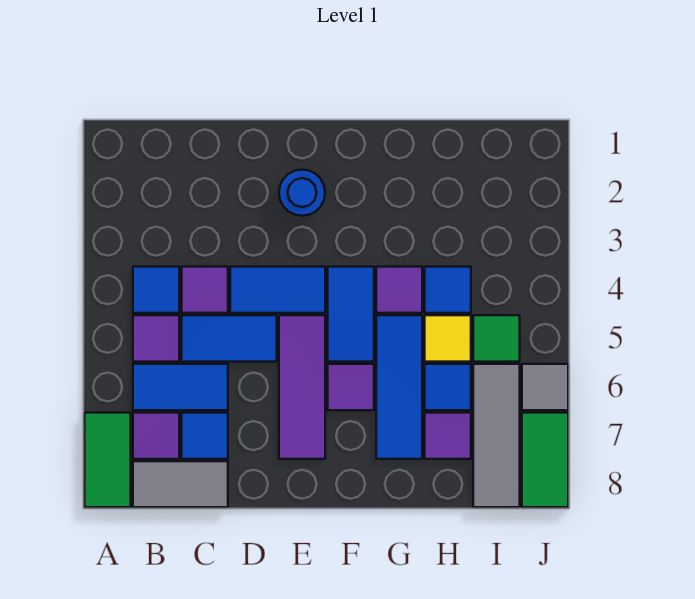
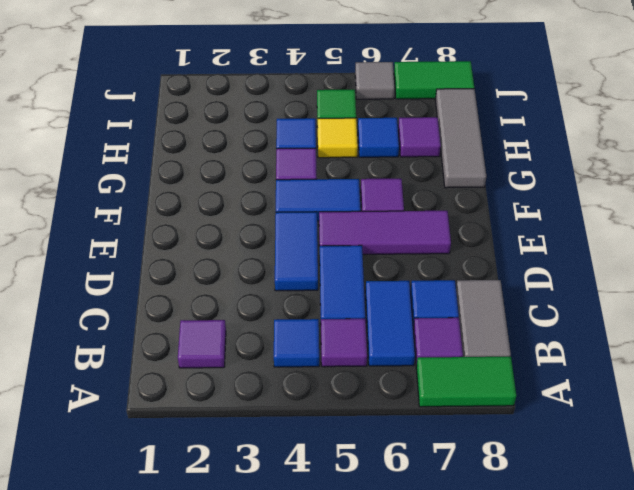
purple 1x1 tile [182,267,228,313] -> purple 1x1 tile moved to [178,320,226,368]
blue 1x1 round brick [279,170,325,216] -> none
blue 1x3 tile [376,315,422,459] -> none
grey 1x3 tile [473,364,520,507] -> grey 1x3 tile turned to [435,89,486,188]

